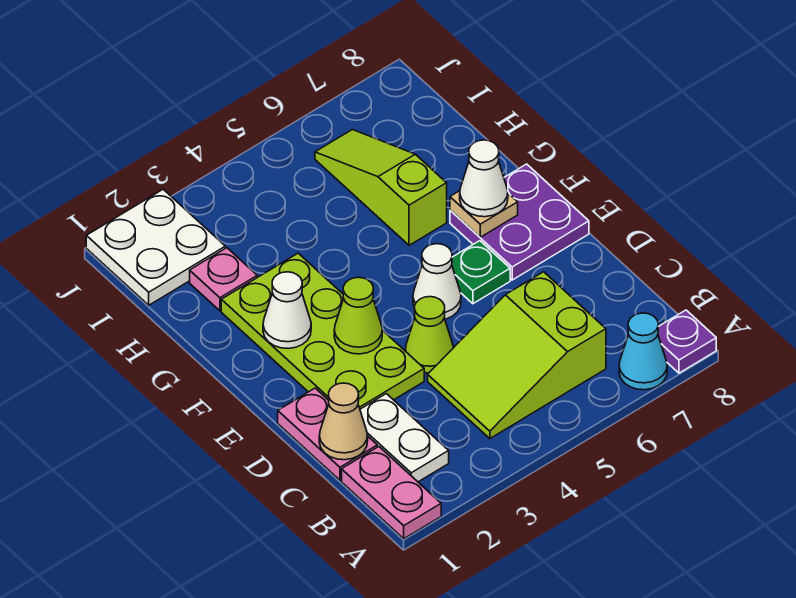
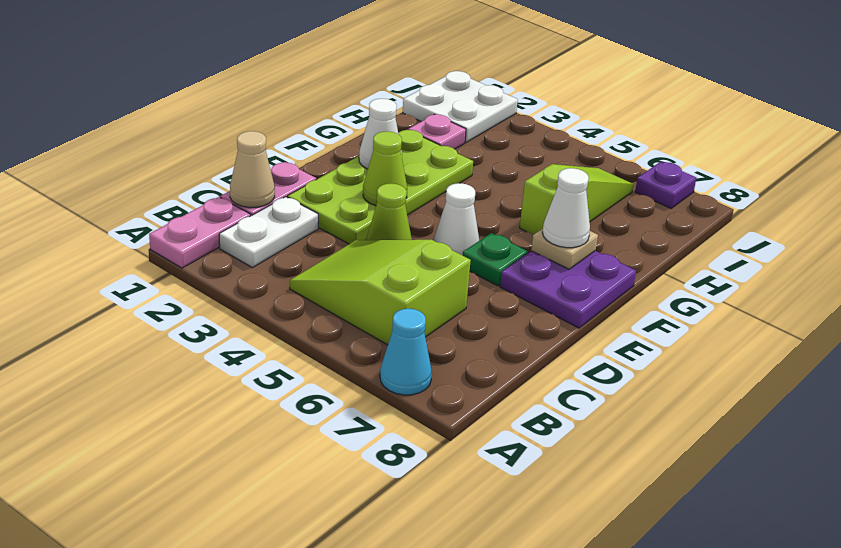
purple 1x1 plate [658,310,716,373] -> purple 1x1 plate moved to [635,162,696,208]

